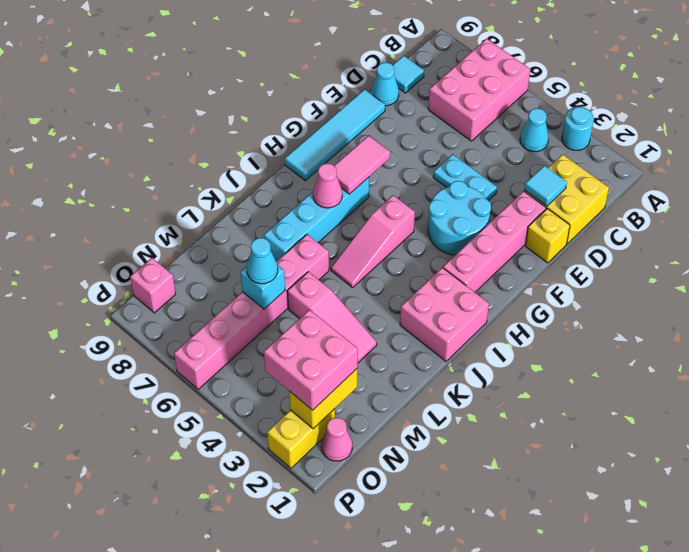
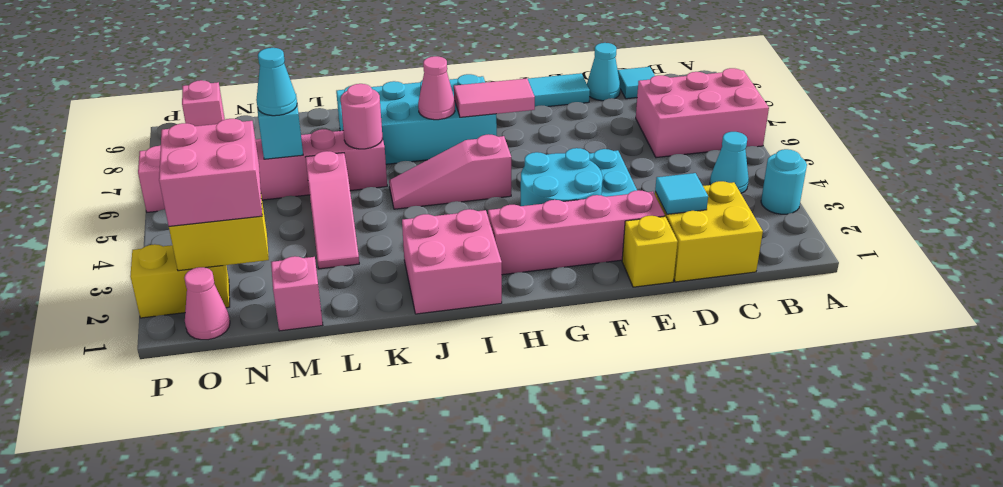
cyan 1x4 brick [264,177,369,261] -> cyan 2x4 brick [336,74,497,164]
none -> pink 1x1 round brick [341,84,382,149]
none -> pink 1x1 brick [271,256,323,331]

